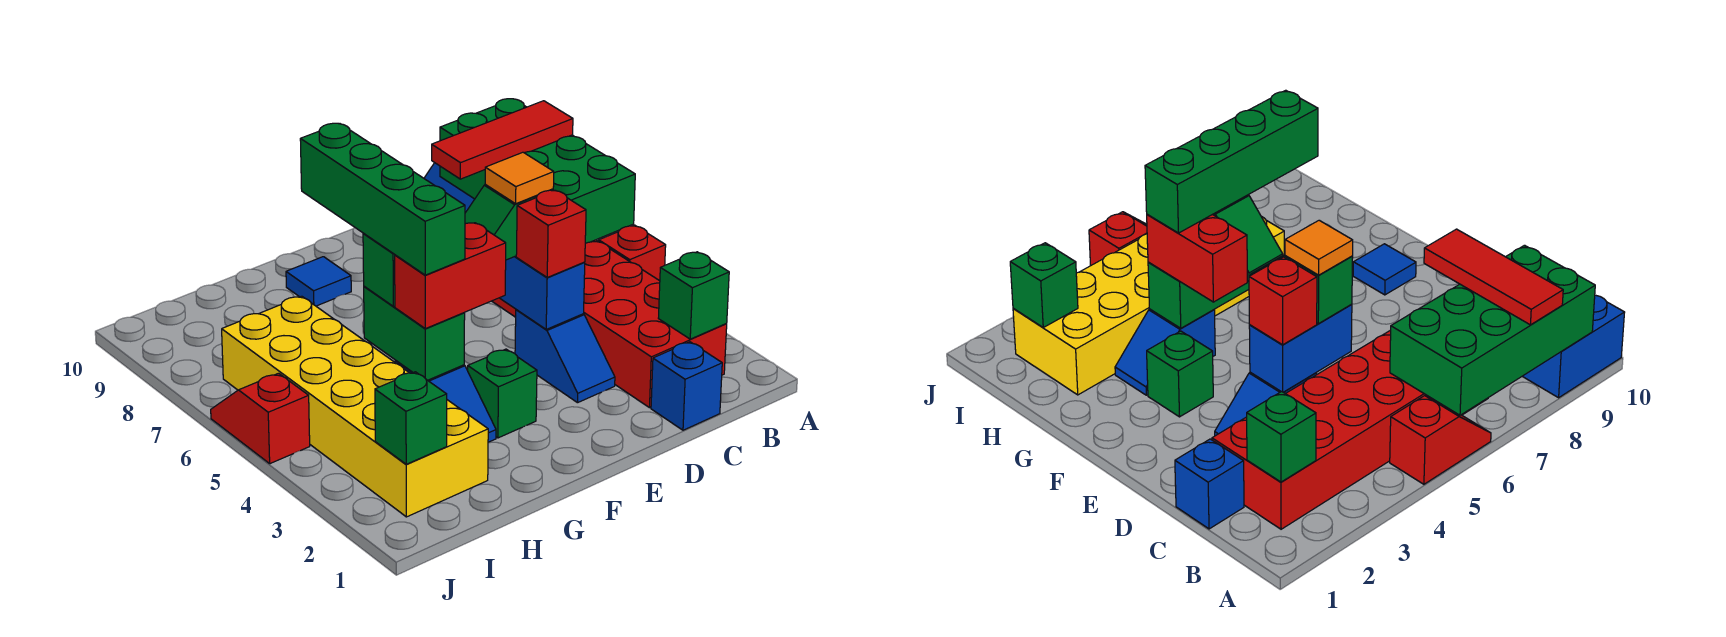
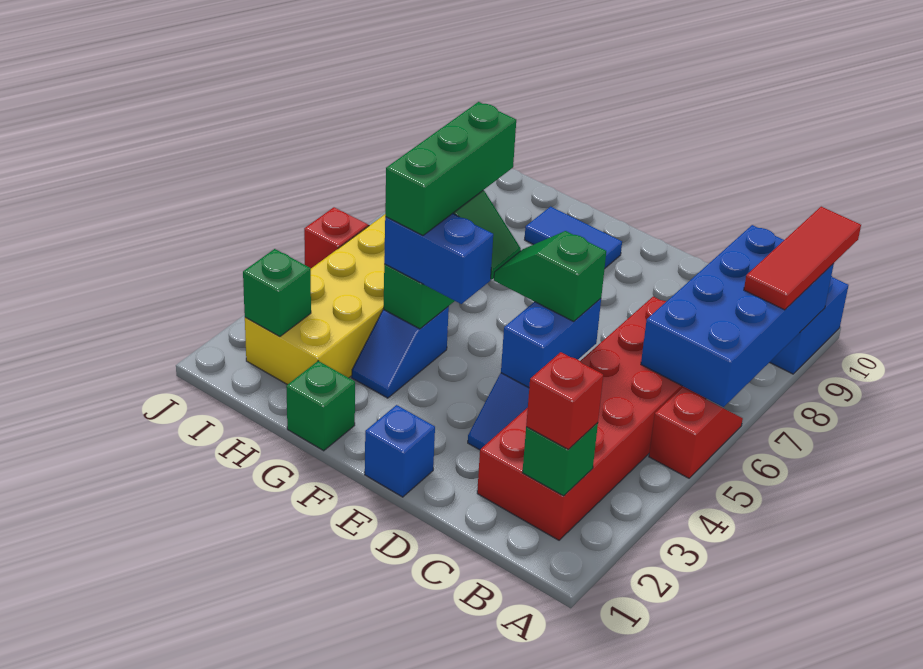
green 2x4 brick [440,99,635,243] -> blue 2x4 brick [641,225,834,407]
red 1x3 tile [432,101,573,179] -> red 1x3 tile turned to [744,207,861,310]
blue 1x1 brick [651,342,722,430] -> blue 1x1 brick moved to [365,405,435,497]
red 1x1 brick [516,190,586,277] -> red 1x1 brick moved to [526,352,603,449]
orange 1x1 tile [485,152,554,204] -> none
green 1x1 brick [468,349,537,438] -> green 1x1 brick moved to [286,361,355,451]
red 1x2 brick [395,223,506,329] -> blue 1x2 brick [384,213,493,304]
blue 1x1 tile [286,257,351,306] -> blue 1x2 tile [525,207,622,268]
green 1x4 brick [300,123,465,275] -> green 1x3 brick [385,102,516,235]

